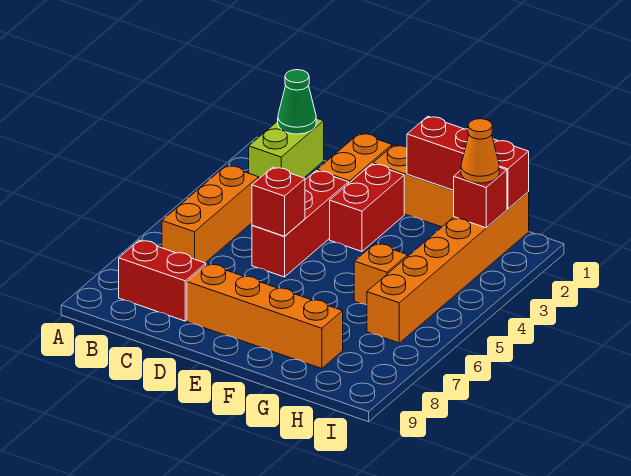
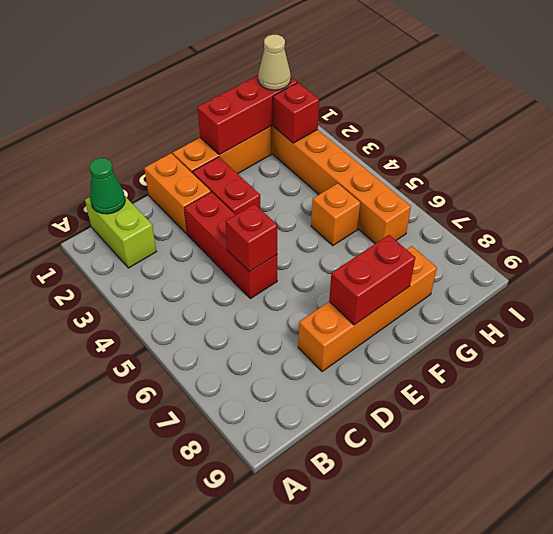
orange 1x3 brick [162,166,259,263] -> none
red 1x2 brick [119,240,206,321] -> red 1x2 brick moved to [329,235,415,325]
none -> tan 1x1 cone [258,35,291,90]
orange 1x1 cone [461,119,499,183] -> none

